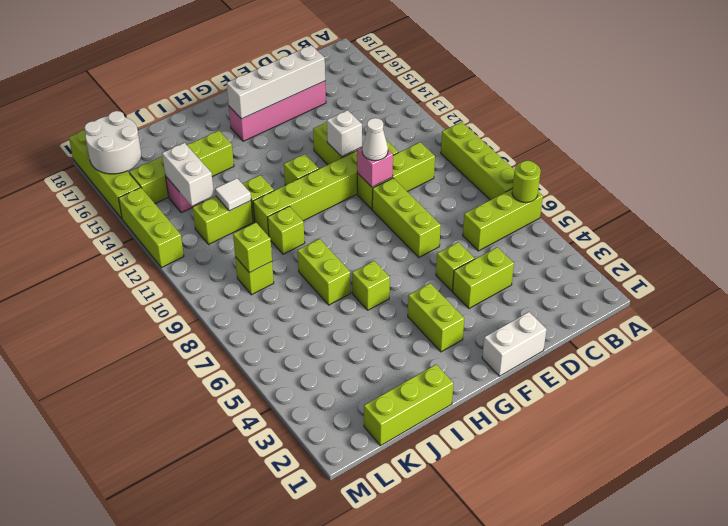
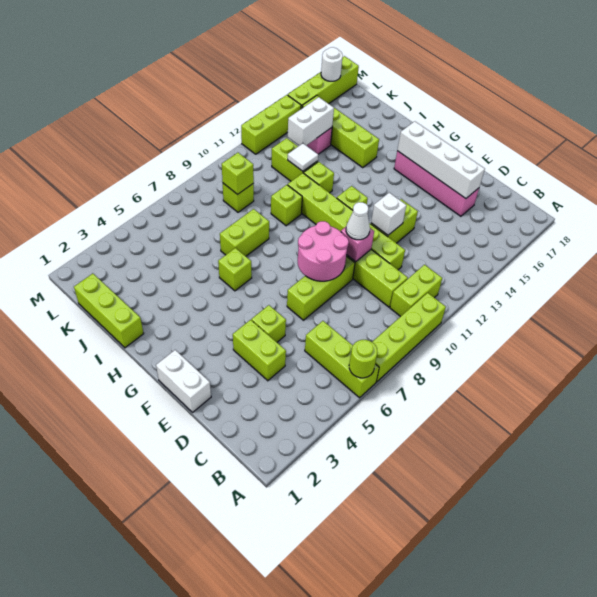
none -> pink 2x2 round brick [298,221,349,281]
lime 1x2 brick [408,283,464,352] -> lime 1x2 brick moved to [390,265,442,317]
white 2x2 round brick [84,111,141,174] -> white 1x1 round brick [321,47,343,81]

